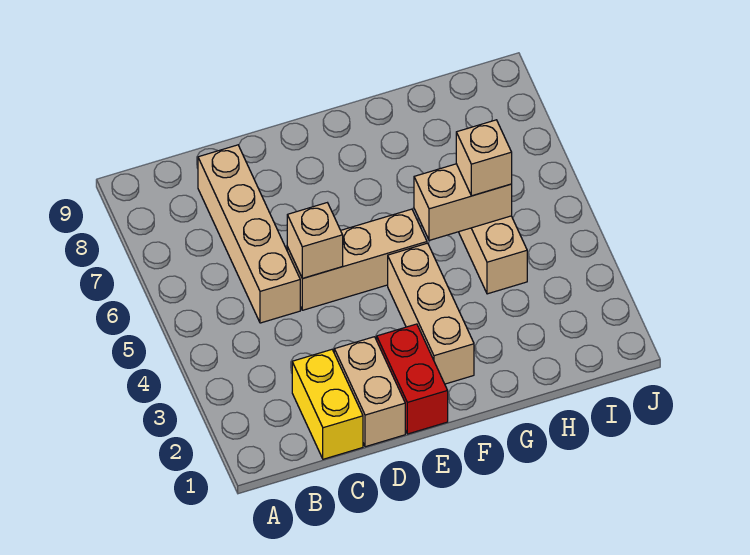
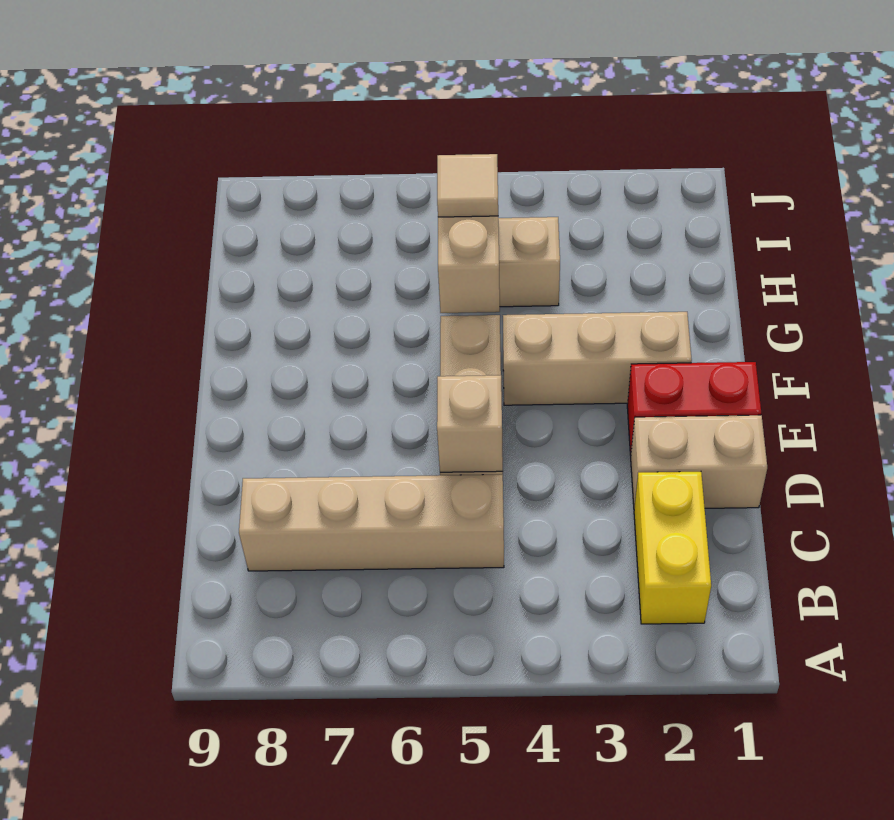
yellow 1x2 brick [292,350,363,459] -> yellow 1x2 brick turned to [634,472,711,624]
tan 1x1 brick [456,120,512,196] -> tan 1x1 tile [437,154,498,217]

